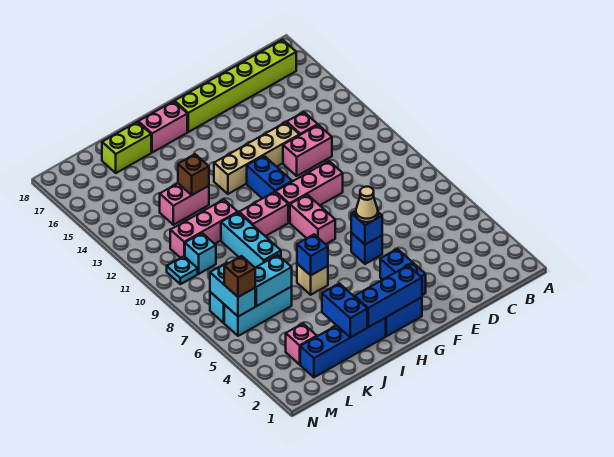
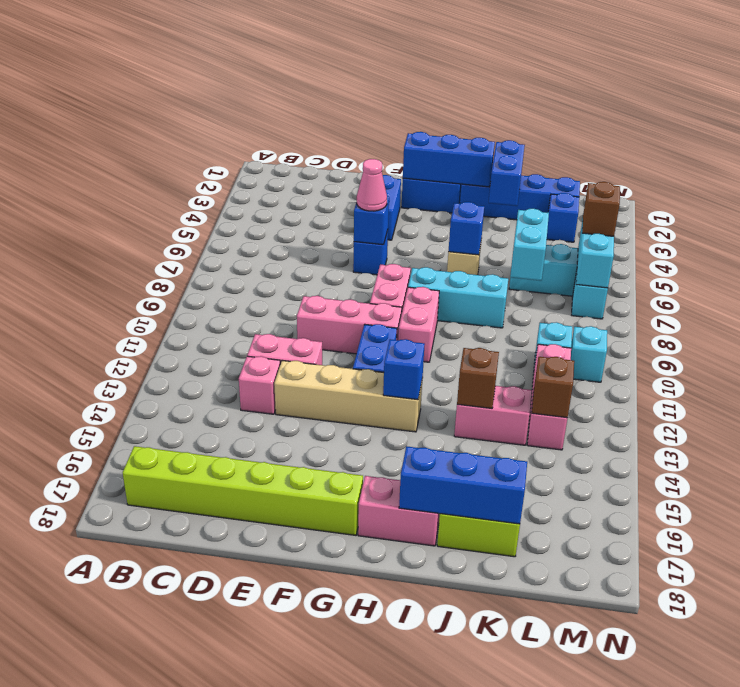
tan 1x1 cone [356,187,378,222] -> pink 1x1 cone [357,159,387,211]
pink 1x2 brick [239,192,288,236] -> pink 1x2 brick turned to [398,287,439,362]
none -> blue 1x1 brick [383,339,425,400]
none -> blue 1x3 brick [399,446,527,524]
cyan 1x3 brick [221,212,281,267] -> cyan 1x3 brick turned to [408,267,508,328]
pink 1x3 brick [170,200,238,258] -> pink 1x3 brick turned to [527,344,571,450]
cyan 1x2 brick [255,255,292,306] -> cyan 1x2 brick turned to [510,209,549,281]
pink 1x1 brick [286,324,317,364] -> blue 1x1 brick [547,193,579,242]
none -> brown 1x1 brick [532,357,574,418]
cyan 1x1 plate [167,256,198,284] -> cyan 1x1 brick [571,326,607,382]

